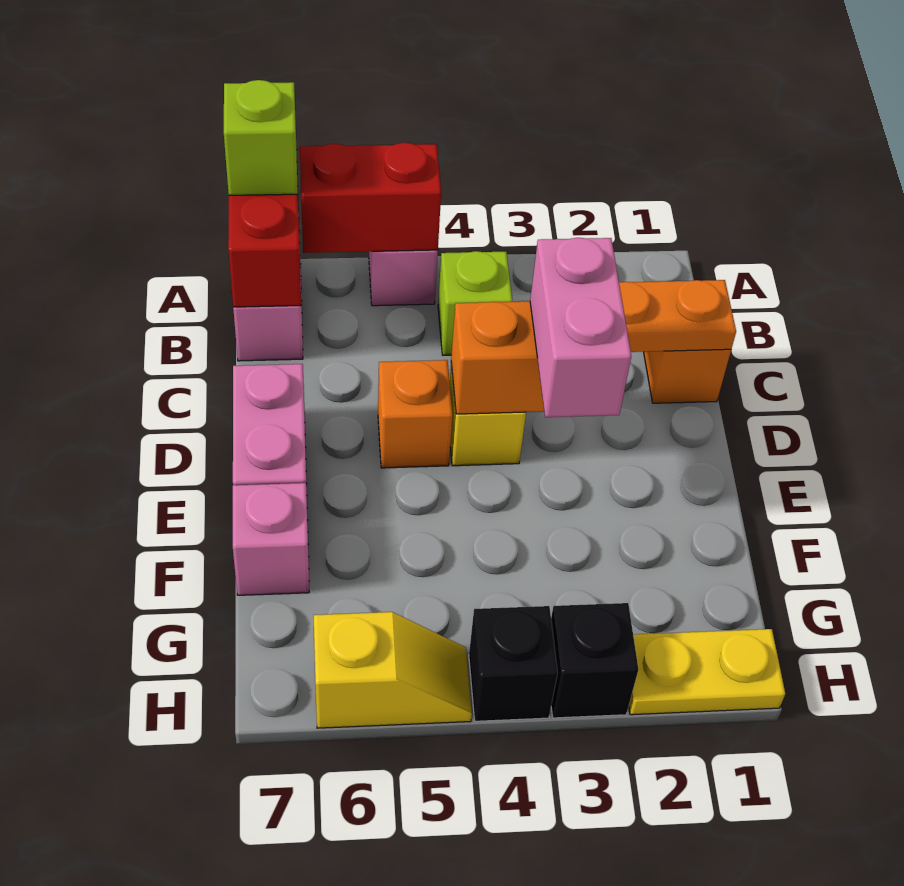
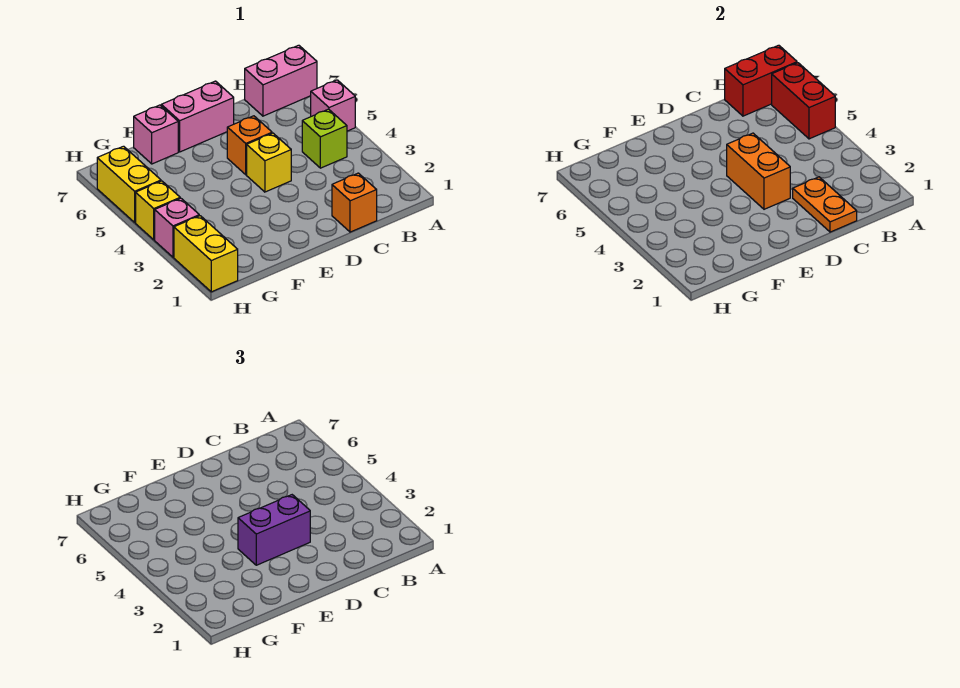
lime 1x1 brick [224,80,298,195] -> none
pink 1x2 brick [530,238,631,417] -> purple 1x2 brick [238,495,310,565]
yellow 1x2 plate [629,629,785,715] -> yellow 1x2 brick [174,216,238,292]
black 1x1 brick [551,603,638,718] -> pink 1x1 brick [155,198,199,257]
black 1x1 brick [469,606,558,721] -> yellow 1x1 brick [136,181,180,240]
yellow 1x2 slope [314,612,472,728] -> yellow 1x2 brick [97,146,161,222]

